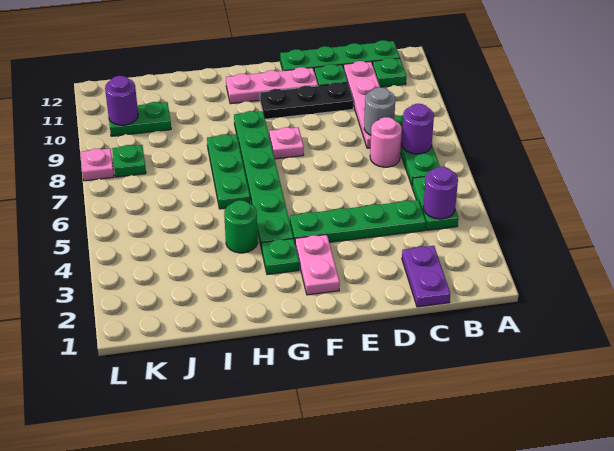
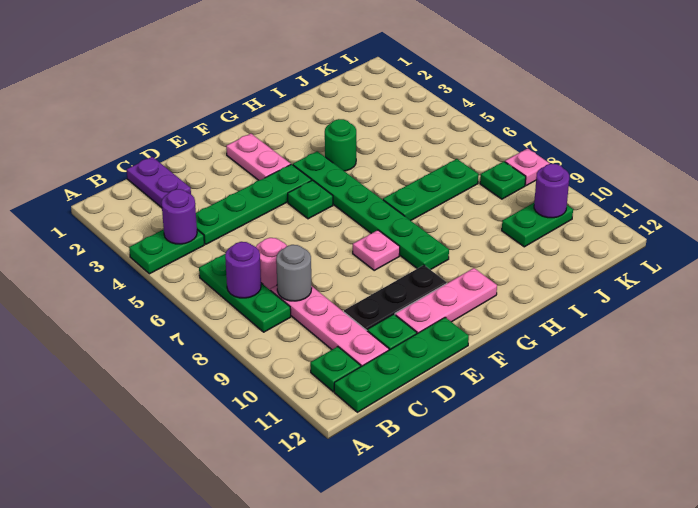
green 1x2 plate [412,176,459,230] -> green 1x2 plate turned to [129,229,204,274]
green 1x1 plate [262,239,299,275] -> green 1x1 plate moved to [288,180,333,219]
green 1x3 plate [207,134,250,209] -> green 1x3 plate turned to [383,159,478,221]

